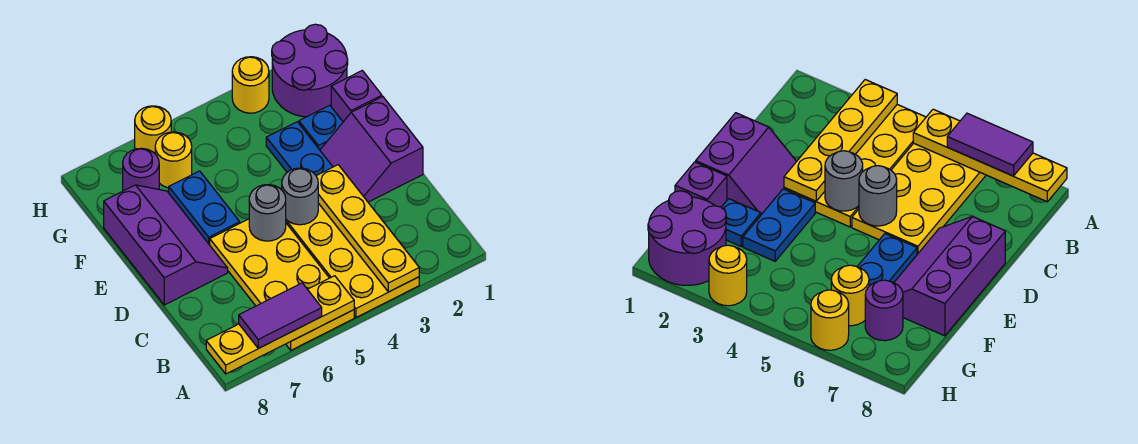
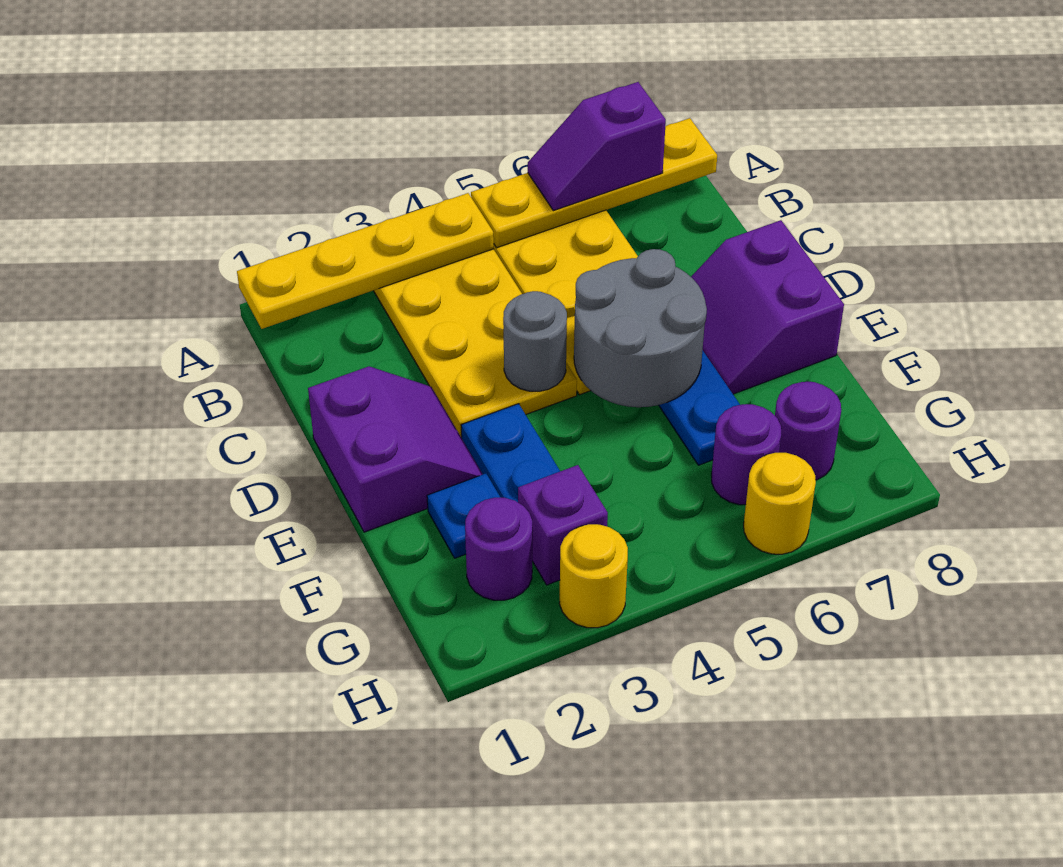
yellow 1x4 plate [316,165,419,292] -> yellow 1x4 plate turned to [237,193,494,329]
purple 1x2 tile [239,283,322,348] -> purple 1x2 slope [528,82,666,211]
grey 1x1 round brick [249,185,286,241] -> grey 2x2 round brick [574,249,707,407]
purple 2x3 slope [104,185,228,305] -> purple 2x2 slope [691,220,844,394]
purple 1x1 brick [331,71,382,122] -> purple 1x1 brick moved to [518,465,608,585]
purple 2x2 round brick [272,24,348,117] -> purple 1x1 round brick [465,498,532,600]
yellow 1x1 round brick [155,132,192,188] -> purple 1x1 round brick [712,404,781,505]

